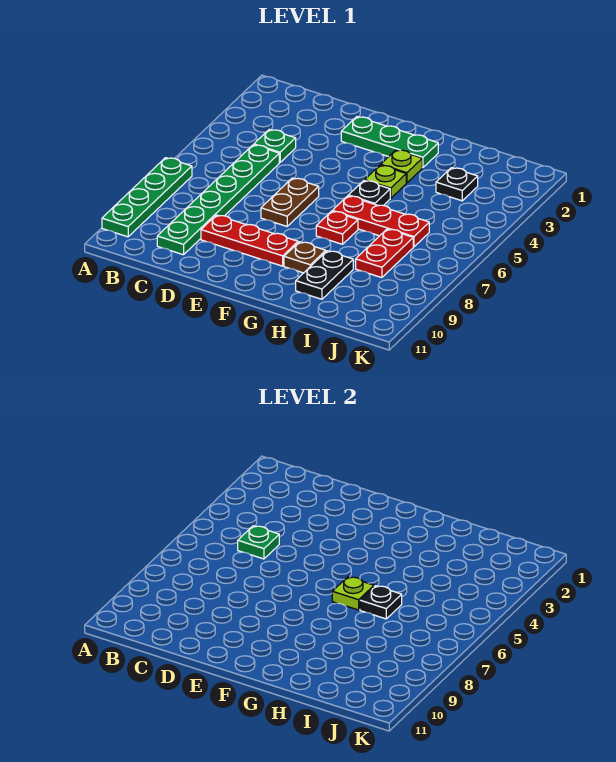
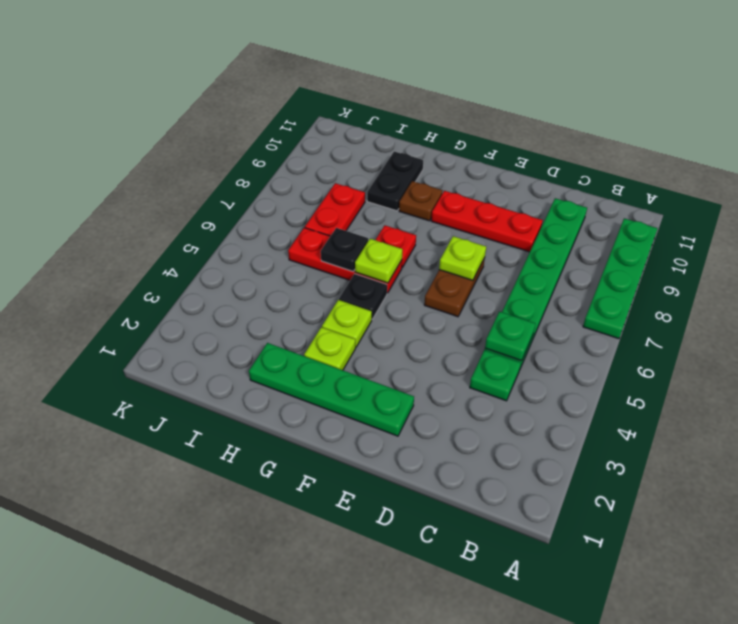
green 1x3 plate [341,117,438,168] -> green 1x4 plate [249,343,414,436]
none -> lime 1x1 plate [439,236,486,280]
black 1x1 plate [436,168,478,201] -> none

